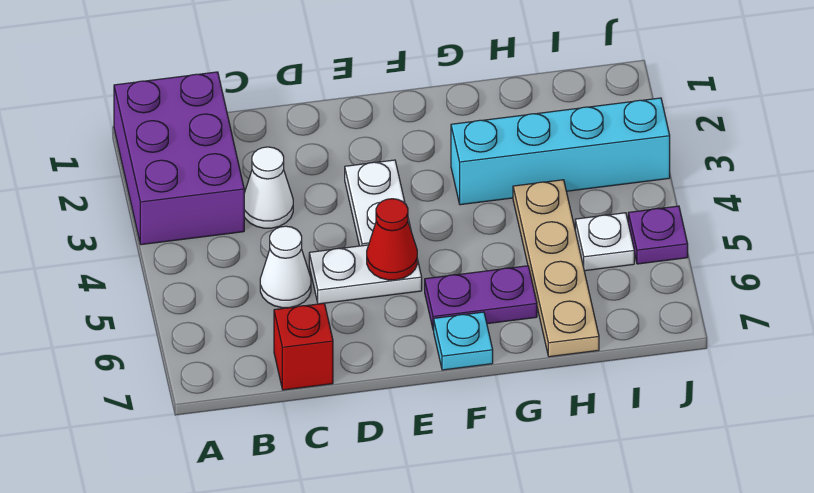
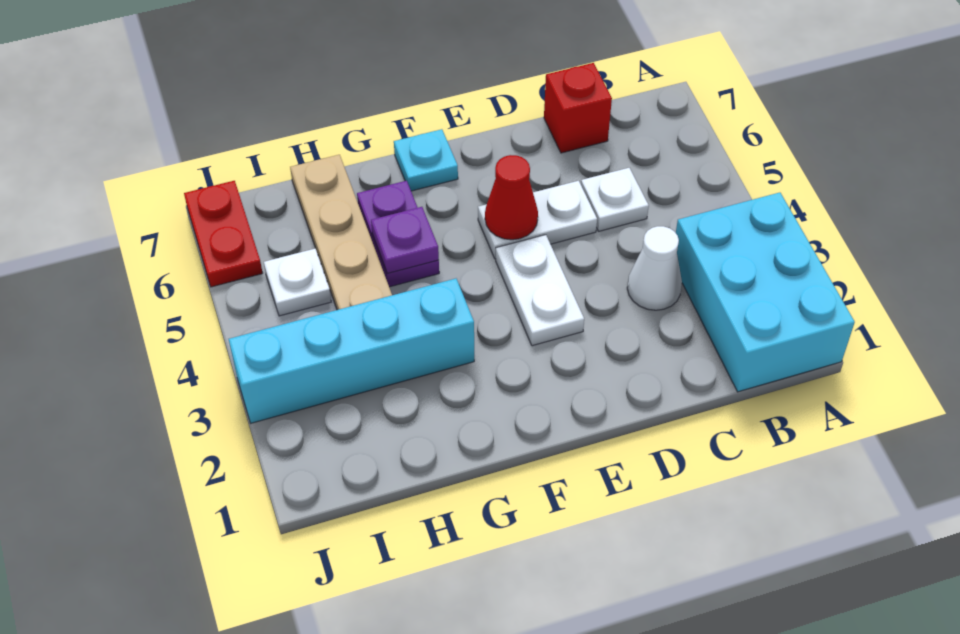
purple 2x3 brick [114,72,244,245] -> cyan 2x3 brick [676,193,855,392]
white 1x1 cone [260,226,311,308] -> white 1x1 plate [581,168,649,231]
purple 1x2 plate [425,266,537,330] -> purple 1x2 plate turned to [357,181,439,287]
purple 1x1 plate [628,206,688,264] -> purple 1x1 plate moved to [371,207,439,274]
none -> red 1x2 plate [184,181,262,287]

